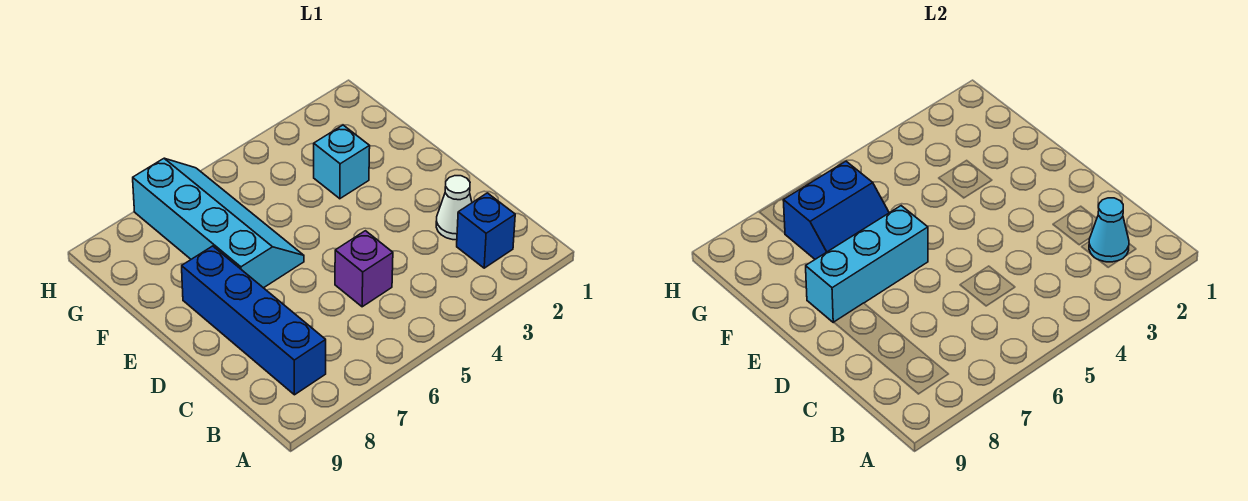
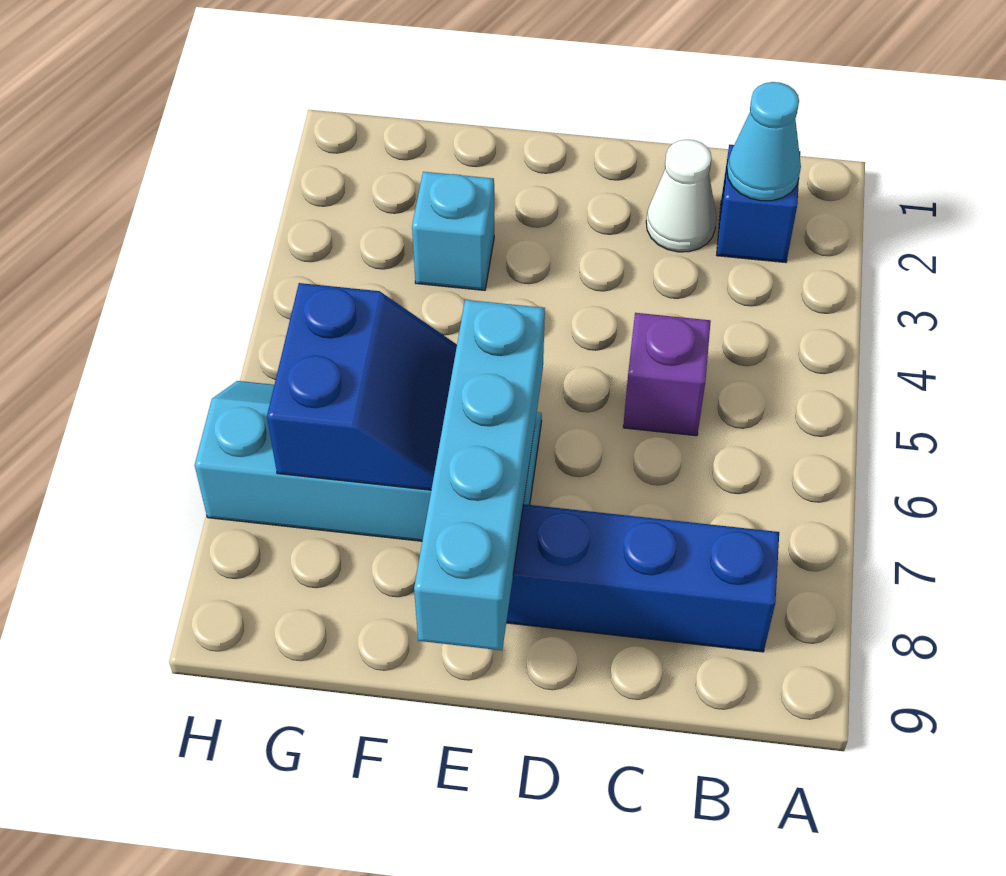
cyan 1x3 brick [806,206,928,322] -> cyan 1x4 brick [414,300,545,650]

